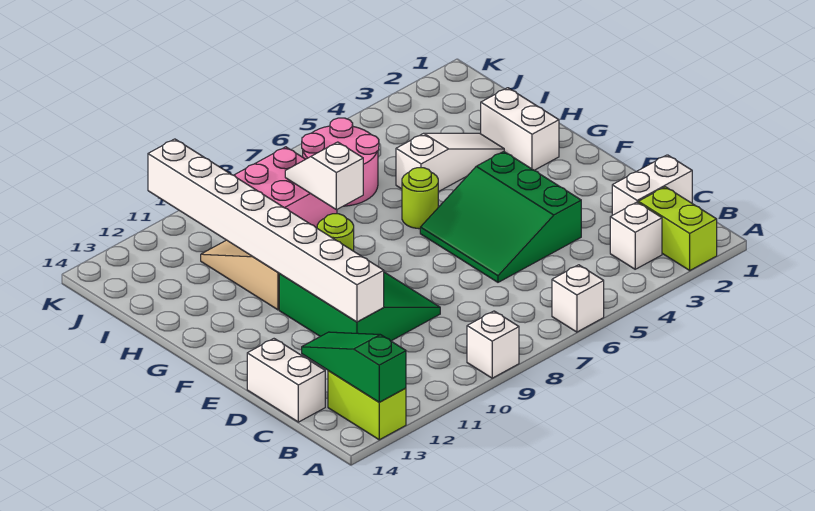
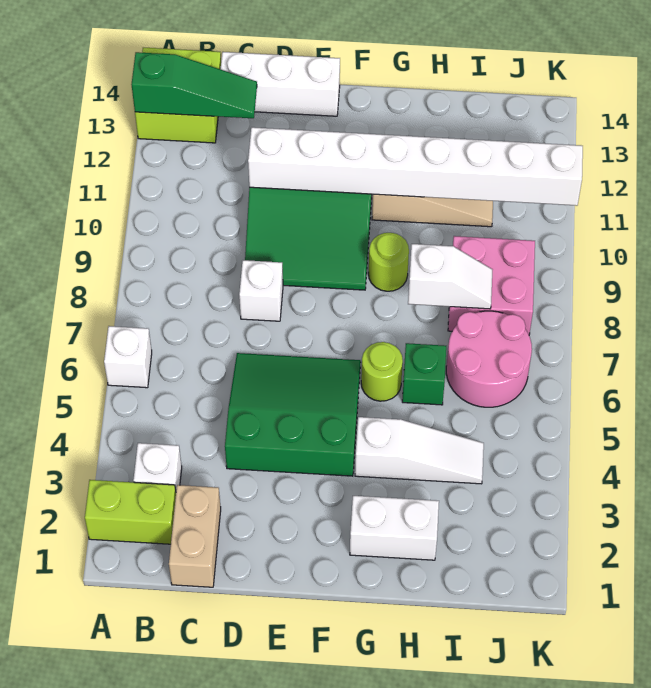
white 1x1 brick [467,311,519,378] -> white 1x1 brick moved to [239,260,283,321]
lime 1x2 brick [328,370,406,440] -> lime 2x2 brick [135,48,221,143]
white 1x2 brick [612,155,692,215] -> tan 1x2 brick [169,485,221,587]
white 1x2 brick [247,339,325,422] -> white 1x3 brick [221,52,340,116]
white 1x3 slope [396,133,504,192] -> white 1x3 slope turned to [355,417,484,484]
none -> green 1x1 brick [402,343,446,405]

